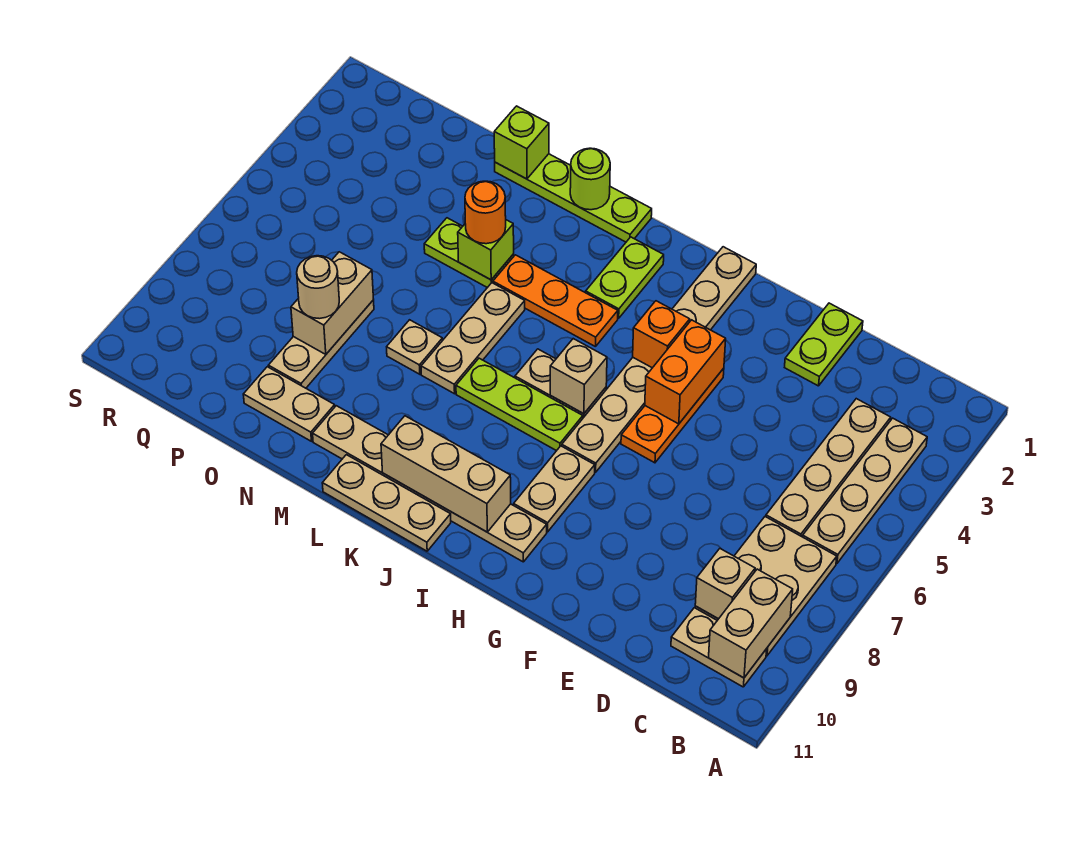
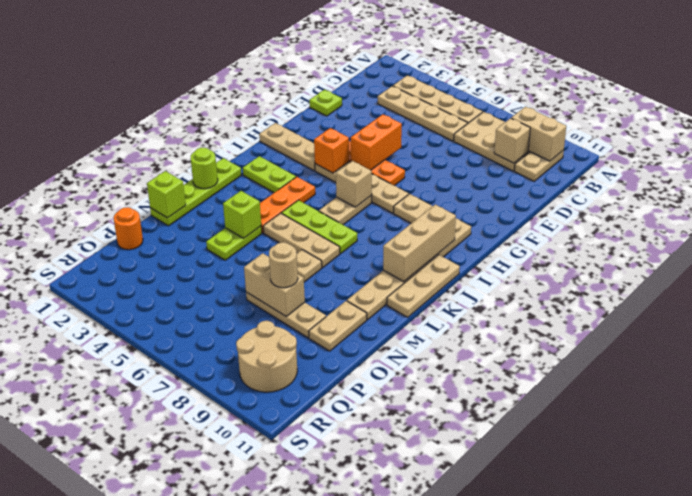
lime 1x2 plate [785,303,863,386] -> lime 1x1 plate [309,90,342,116]
orange 1x2 brick [645,320,726,424] -> orange 1x2 brick turned to [351,114,402,170]
lime 1x3 plate [456,358,583,451] -> lime 1x3 plate turned to [282,200,357,254]
orange 1x1 round brick [465,181,506,244] -> orange 1x1 round brick moved to [114,207,143,250]
none -> tan 2x2 round brick [236,321,297,392]

